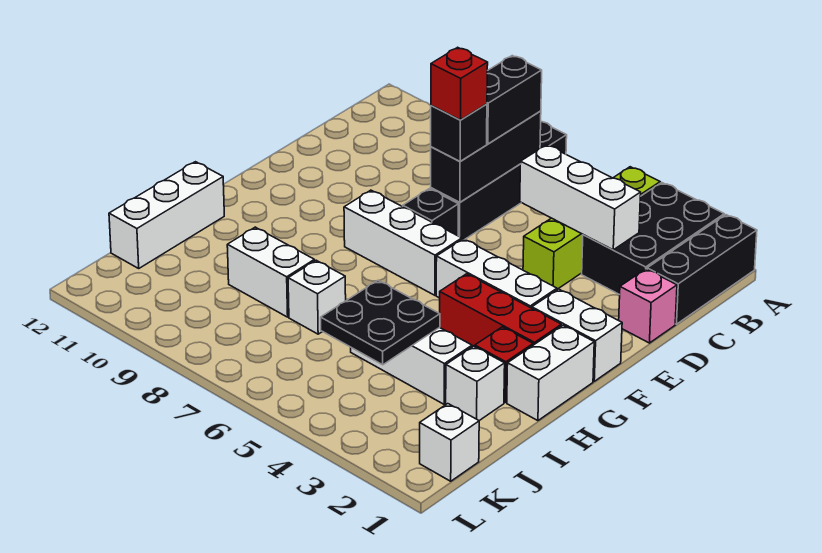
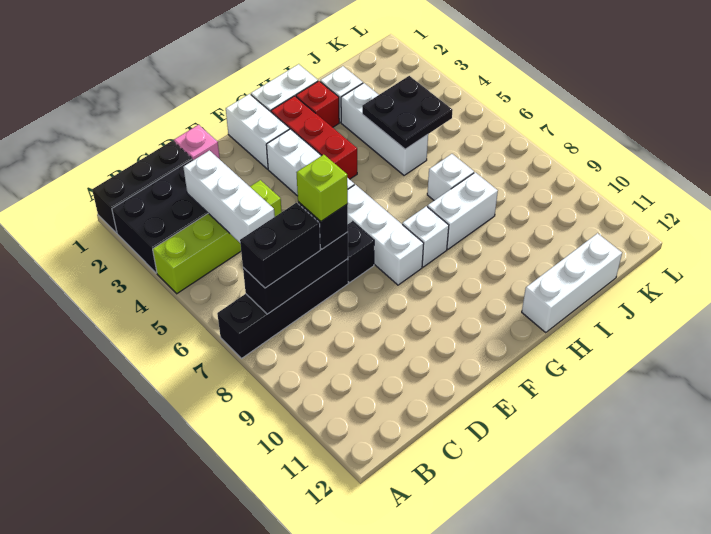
red 1x1 brick [431,47,488,120] -> lime 1x1 brick [296,155,348,221]
white 1x2 brick [227,227,314,317] -> white 1x2 brick turned to [427,172,498,249]
white 1x1 brick [420,404,479,481] -> white 1x1 brick moved to [402,206,449,267]

